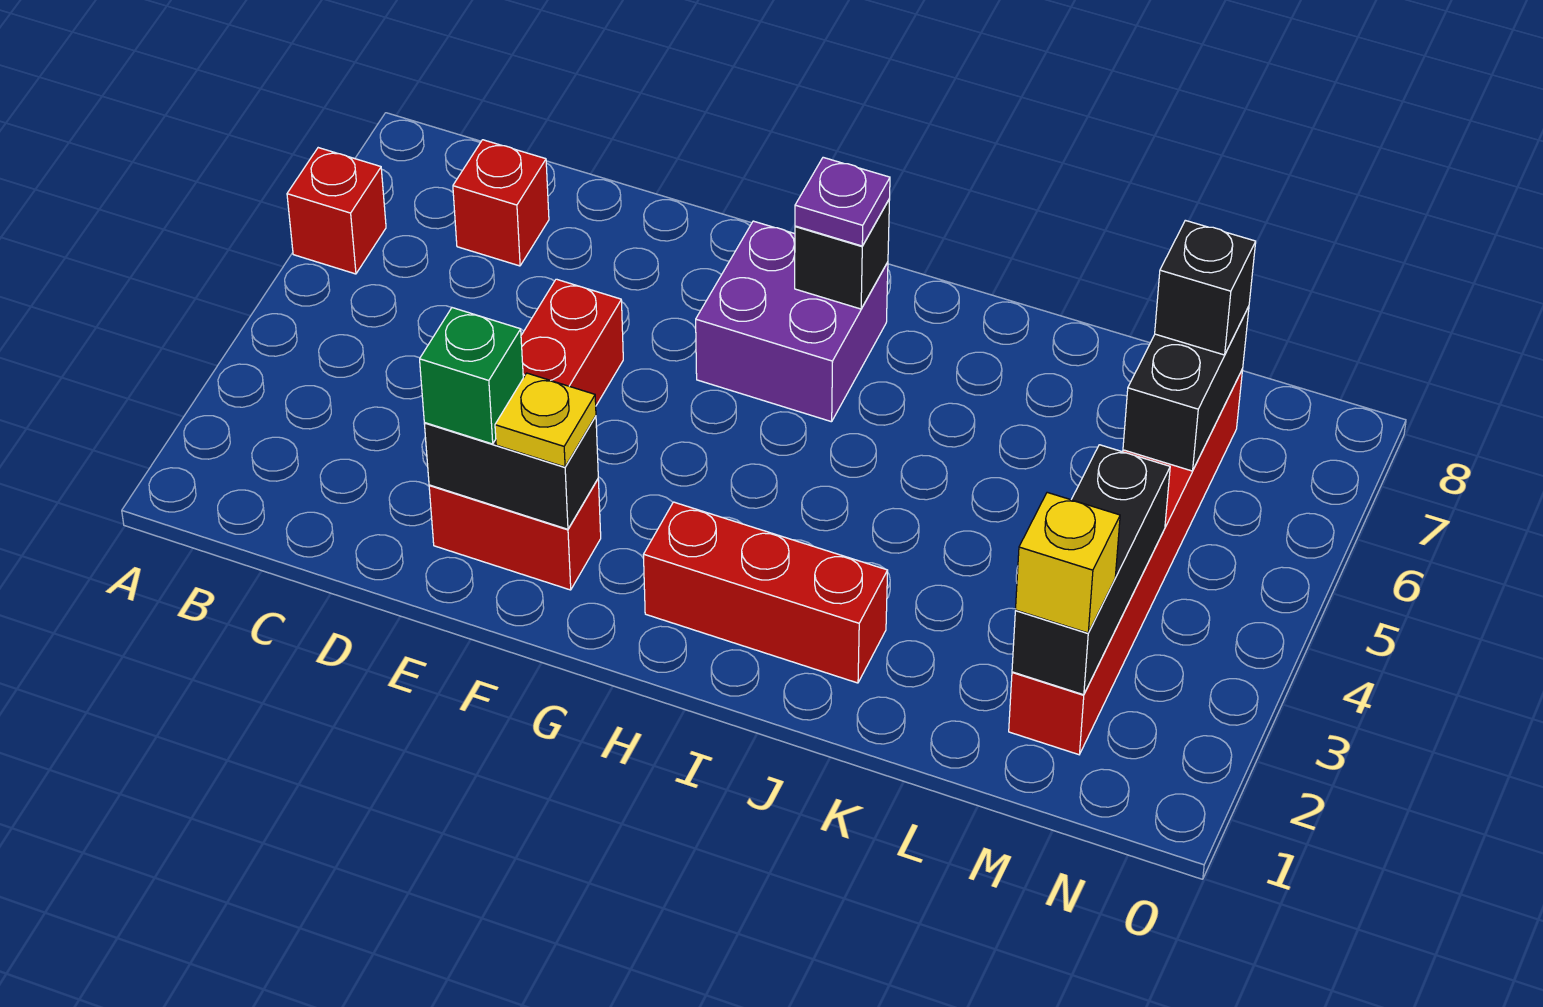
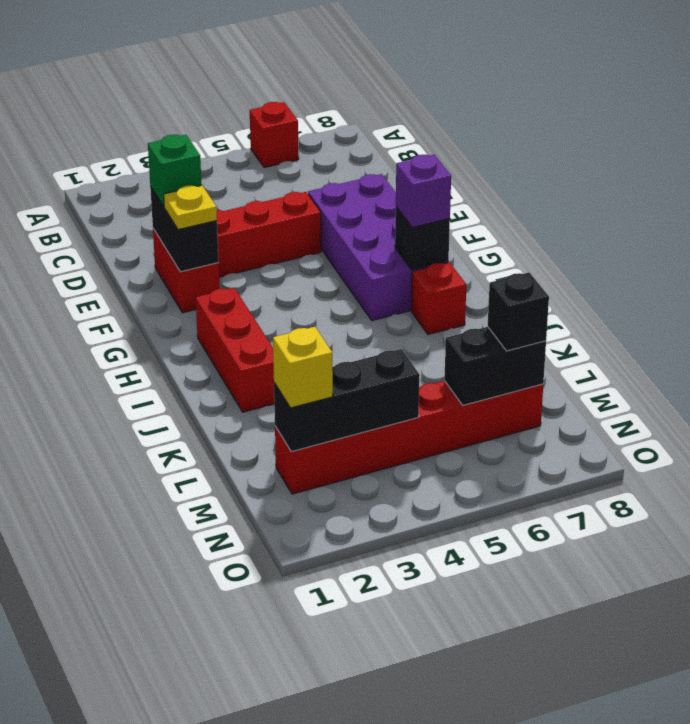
red 1x1 brick [453,140,549,266] -> red 1x1 brick moved to [411,262,466,335]
purple 2x2 brick [696,221,888,422] -> purple 2x4 brick [308,174,448,320]
purple 1x1 plate [795,157,890,246] -> purple 1x1 brick [396,155,451,227]

